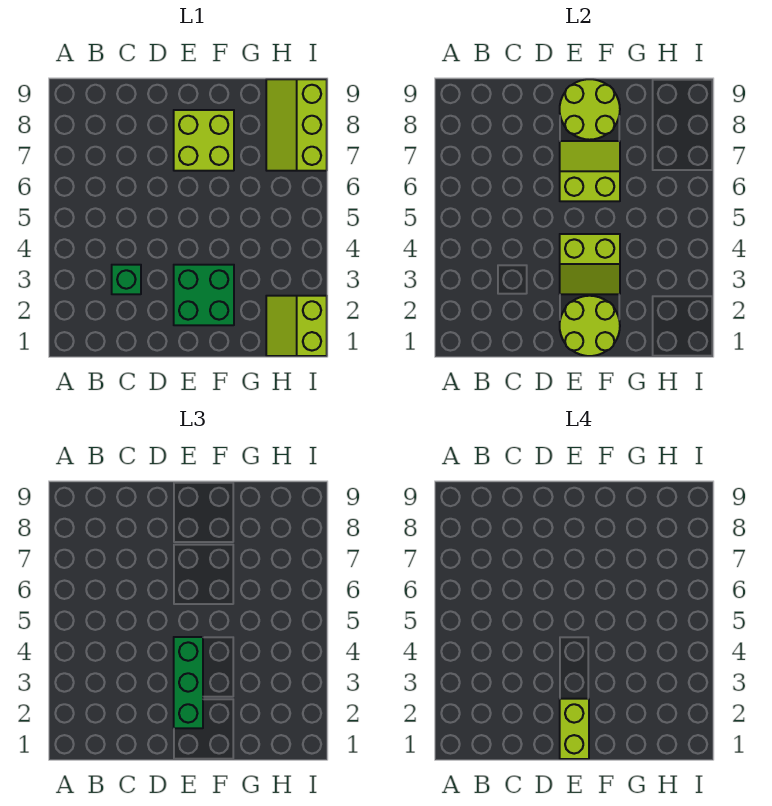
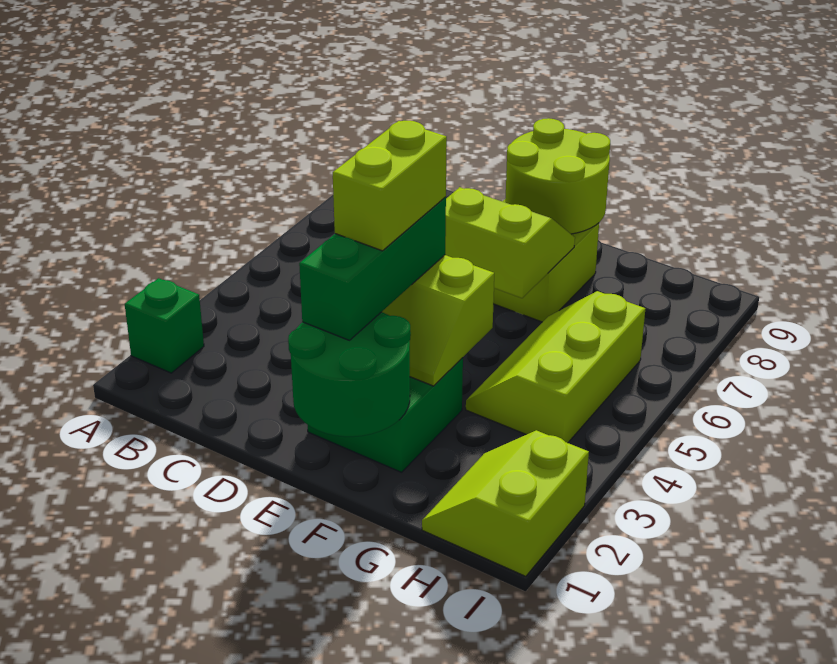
green 1x1 brick [112,265,141,294] -> green 1x1 brick moved to [125,278,204,373]
lime 2x2 round brick [560,296,620,356] -> green 2x2 round brick [288,312,411,437]
lime 1x2 brick [560,699,589,759] -> lime 1x2 brick moved to [333,121,447,251]
lime 2x3 slope [266,79,327,171] -> lime 2x3 slope moved to [466,291,645,443]

